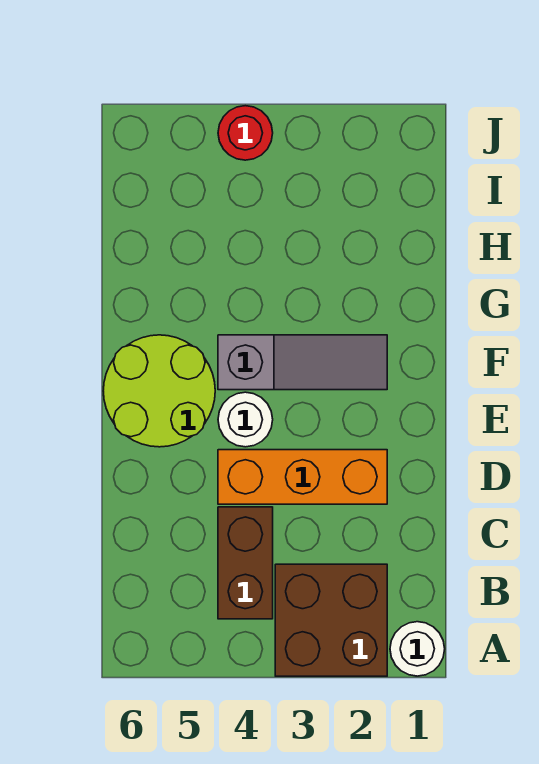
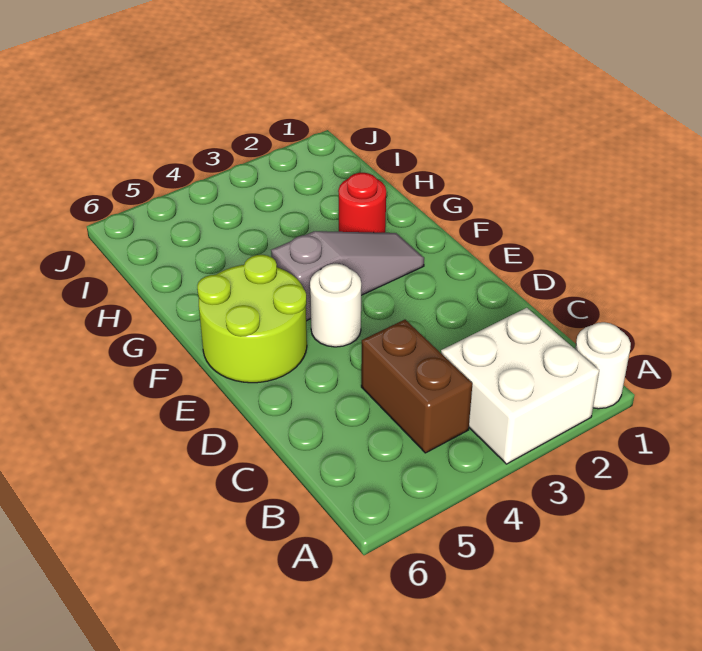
brown 2x2 brick [275,564,387,676] -> white 2x2 brick [441,308,599,464]
orange 1x3 brick [218,450,387,504] -> none
red 1x1 round brick [218,106,273,160] -> red 1x1 round brick moved to [338,173,386,233]

